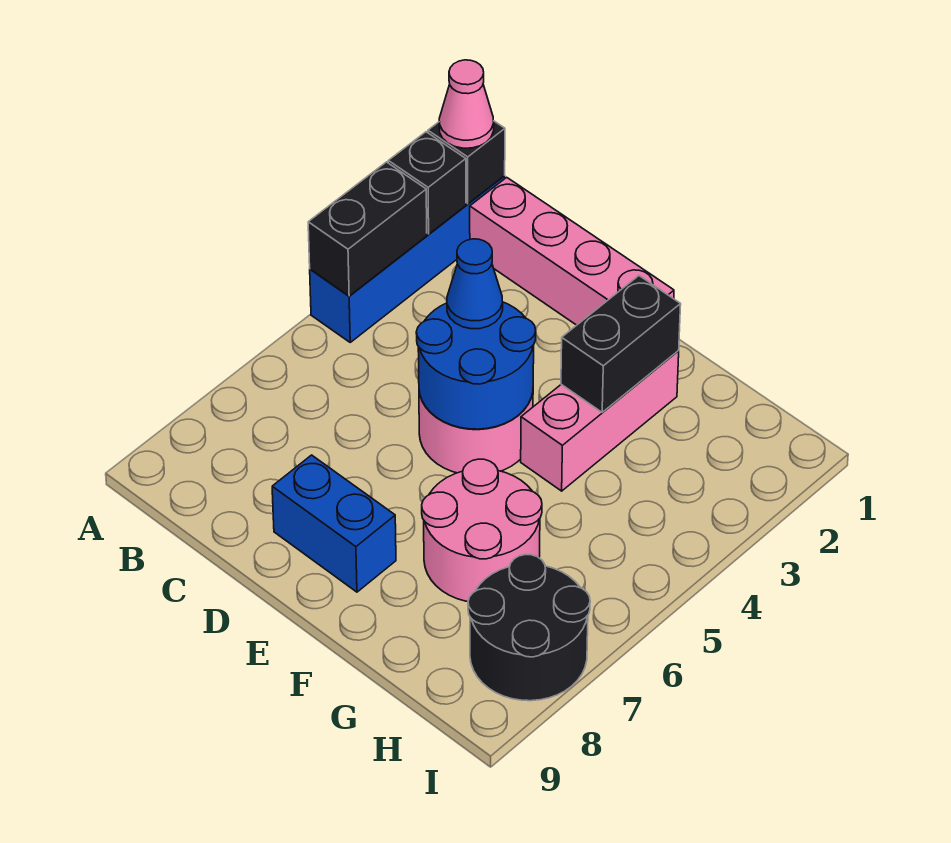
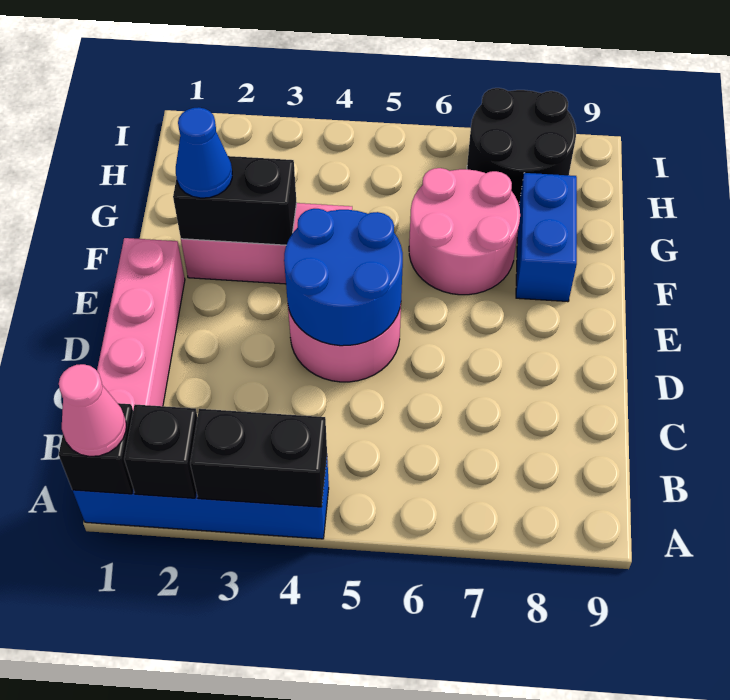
blue 1x1 cone [447,239,503,329] -> blue 1x1 cone moved to [176,107,232,198]
blue 1x2 brick [272,455,396,592] -> blue 1x2 brick moved to [516,173,577,302]

